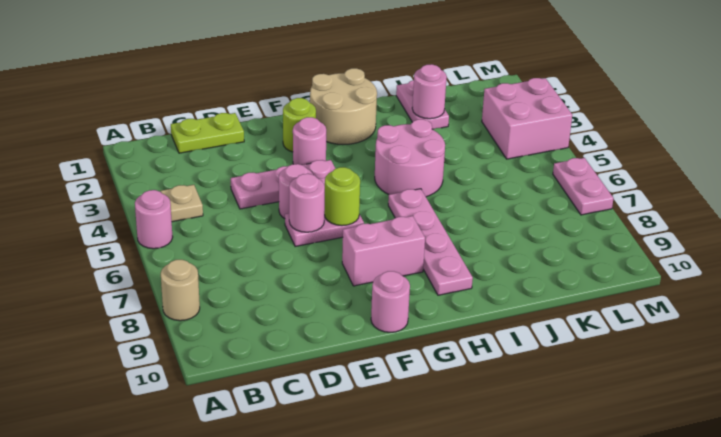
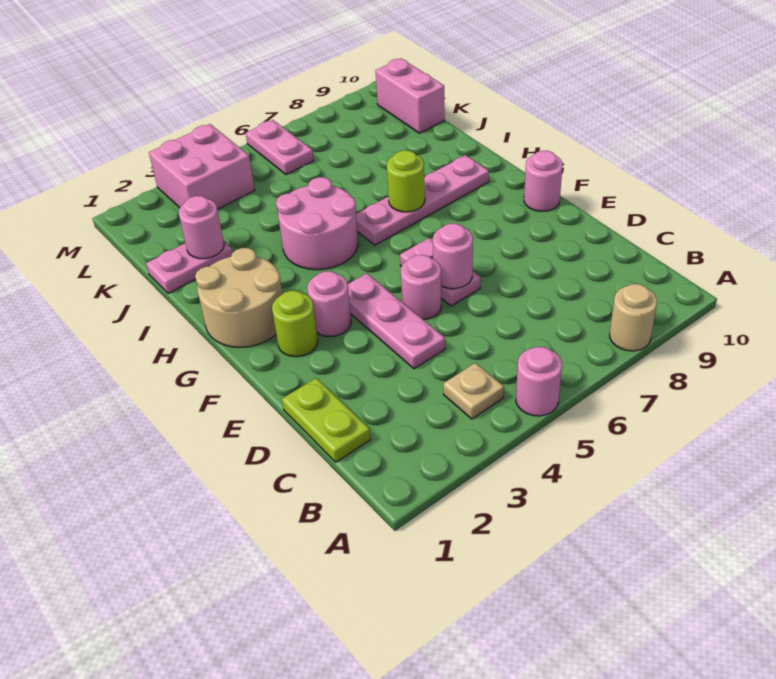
lime 1x1 round brick [324,167,360,226] -> lime 1x1 round brick moved to [387,150,425,212]
pink 1x2 brick [342,216,425,286] -> pink 1x2 brick moved to [376,58,445,133]
pink 1x2 plate [553,158,614,215] -> pink 1x2 plate turned to [246,120,314,175]

